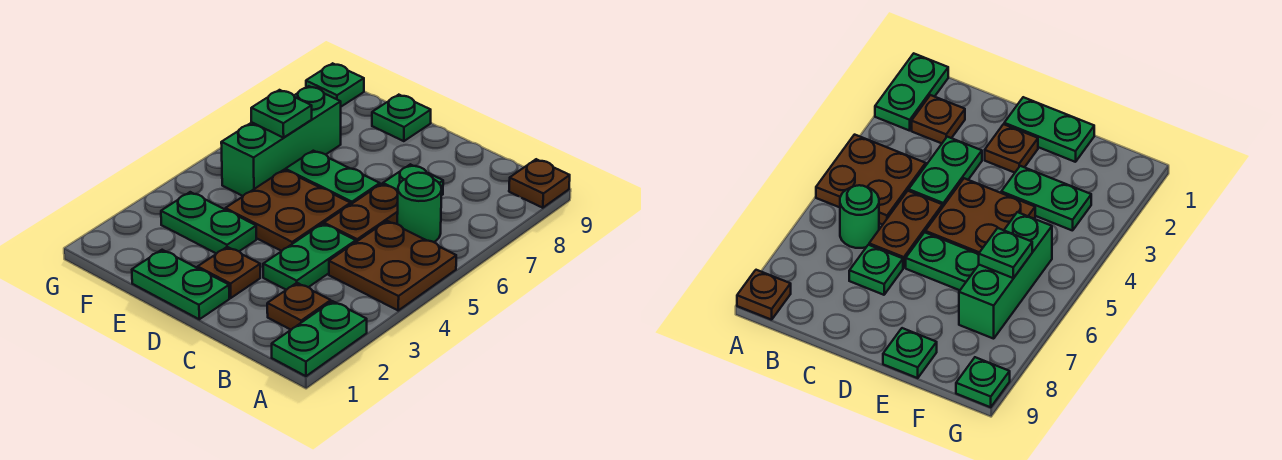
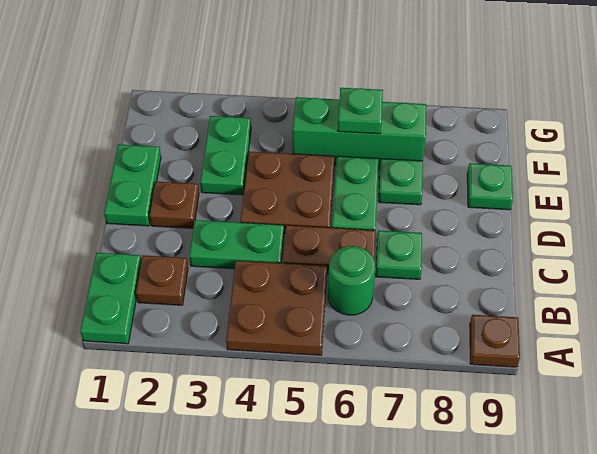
green 1x2 plate [272,301,367,376] -> green 1x2 plate turned to [80,253,141,344]
green 1x1 plate [306,63,364,107] -> green 1x1 plate moved to [379,159,423,205]

